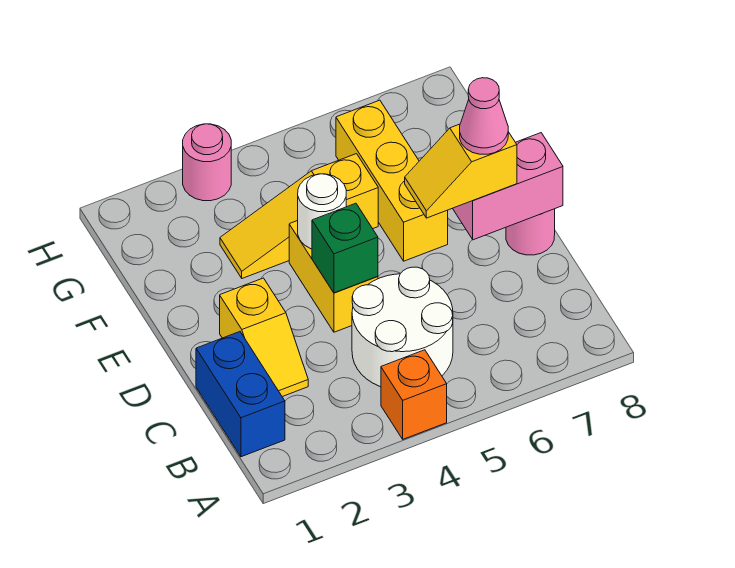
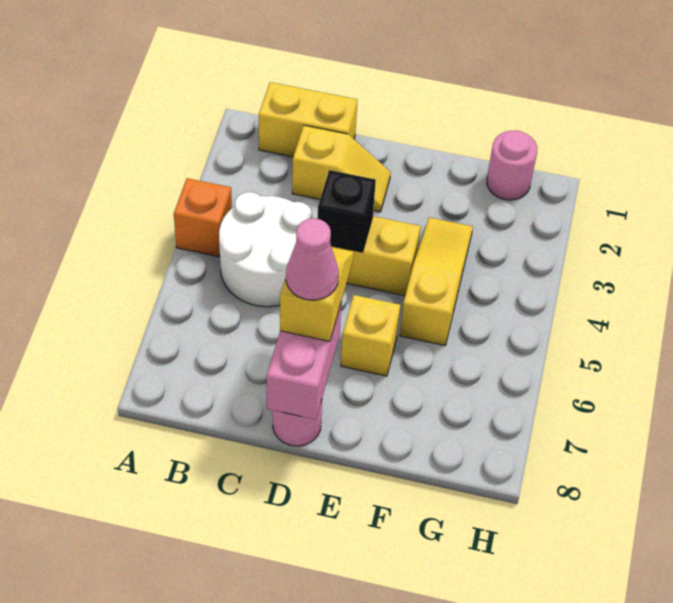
blue 1x2 brick [196,332,285,457] -> yellow 1x2 brick [259,82,357,157]
yellow 1x2 slope [220,278,308,397] -> yellow 1x2 slope turned to [292,125,391,212]
green 1x1 brick [312,203,378,293] -> black 1x1 brick [318,170,376,252]
white 1x1 round brick [298,174,346,249] -> none
yellow 1x3 brick [336,100,448,261] -> yellow 1x1 brick [341,295,400,376]
pink 1x1 round brick [183,124,231,201] -> pink 1x1 round brick moved to [487,131,537,200]

